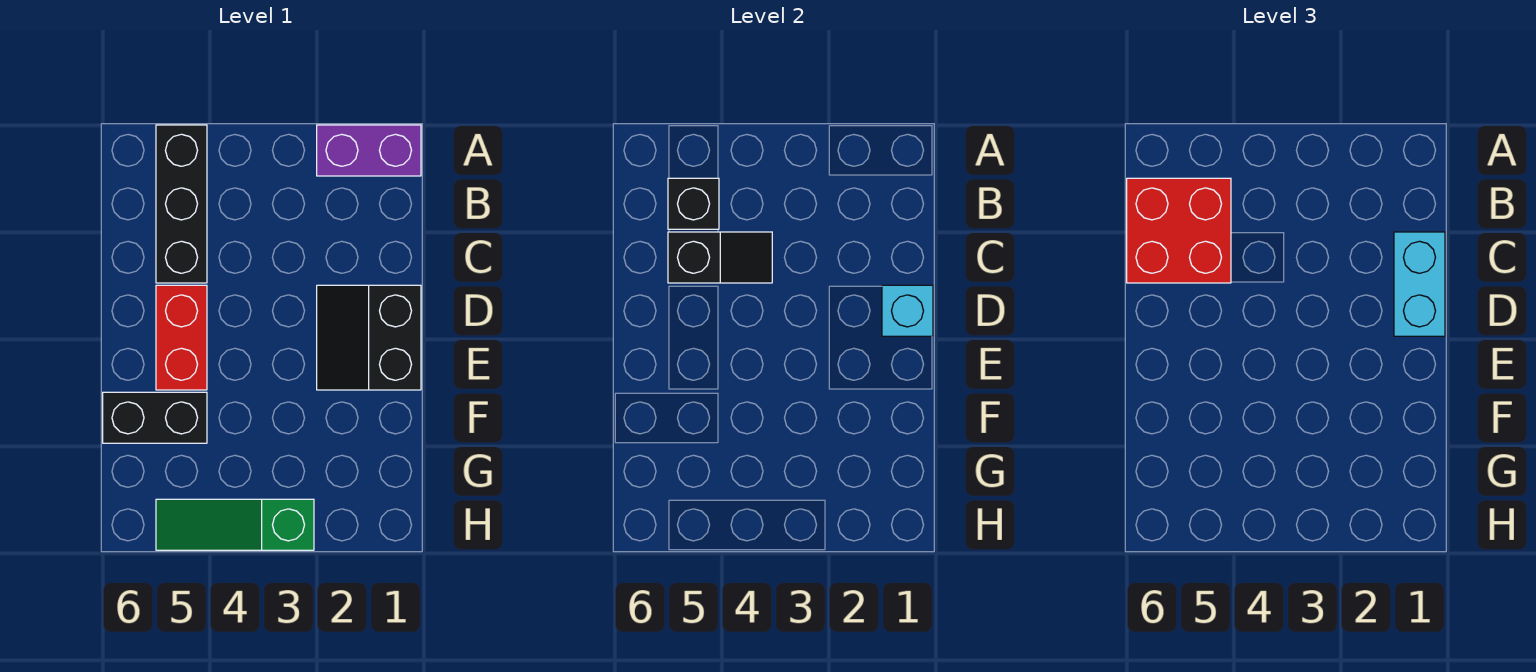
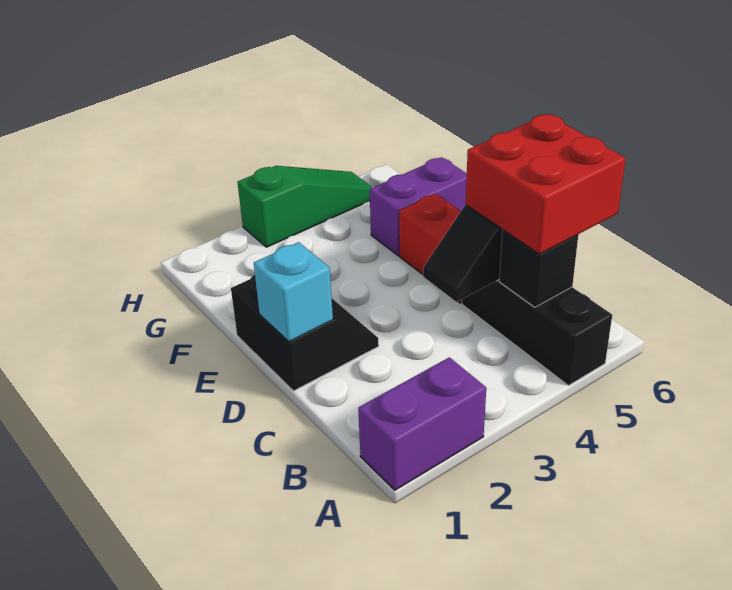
cyan 1x2 brick [1394,232,1445,336] -> none
black 1x2 brick [103,392,207,443] -> purple 1x2 brick [370,157,467,256]

